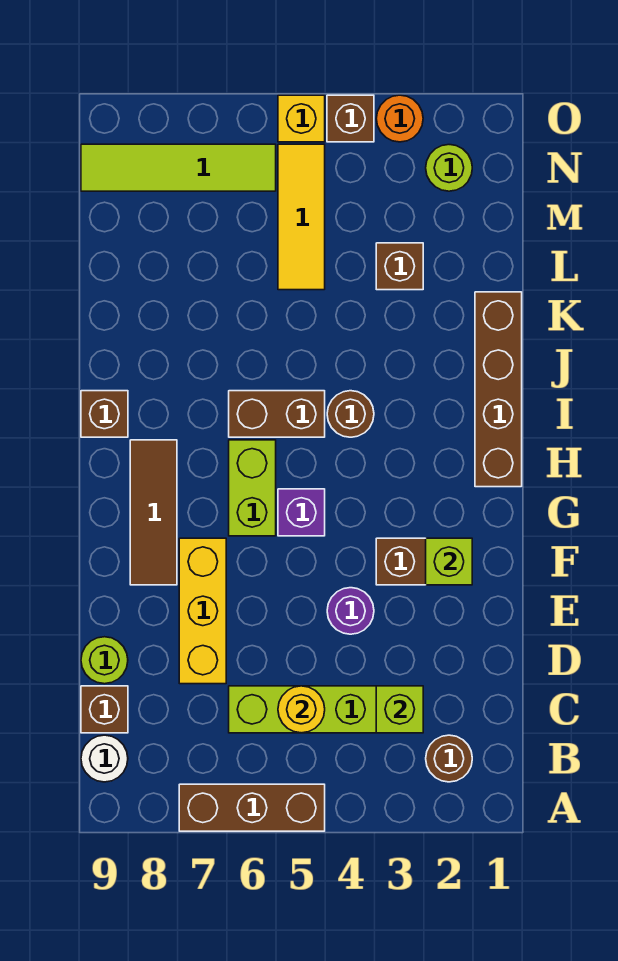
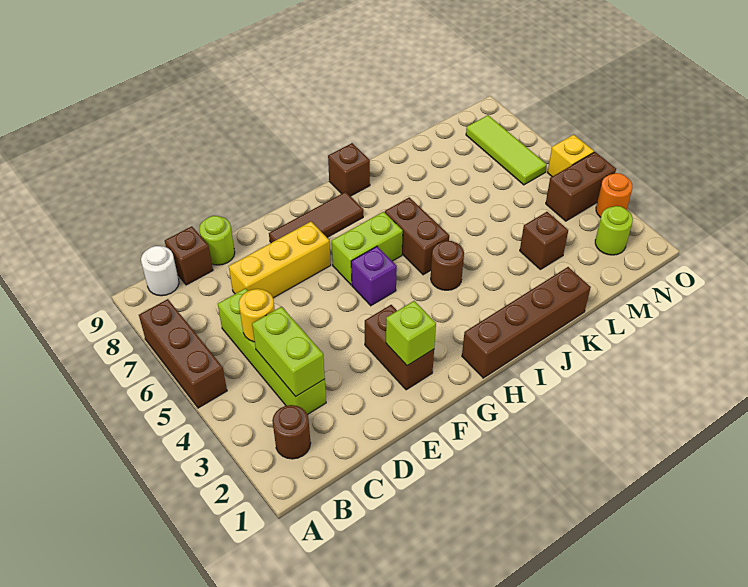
lime 1x1 brick [376,686,423,733] -> lime 1x2 brick [252,307,325,396]
purple 1x1 round brick [327,588,374,634] -> none
yellow 1x3 tile [278,144,325,290] -> none
lime 1x4 tile [81,144,276,191] -> lime 1x3 tile [466,115,547,185]
brown 1x1 brick [327,95,374,142] -> brown 1x2 brick [546,152,616,221]

